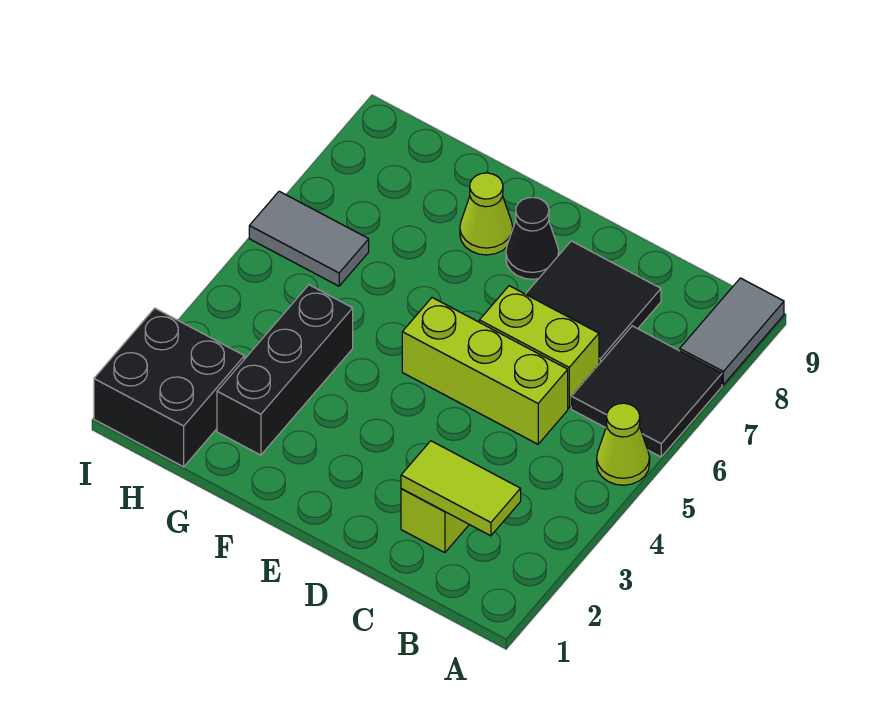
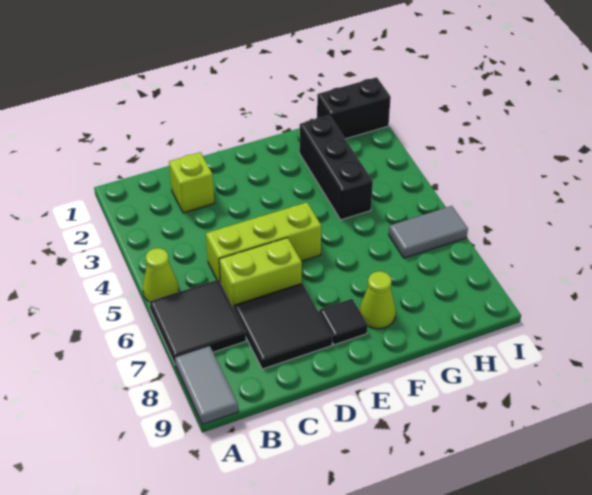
lime 1x2 tile [401,441,521,536] -> none
black 1x1 cone [506,197,559,279] -> black 1x1 tile [319,299,368,345]
black 2x2 brick [94,308,244,467] -> black 1x2 brick [317,77,391,139]

